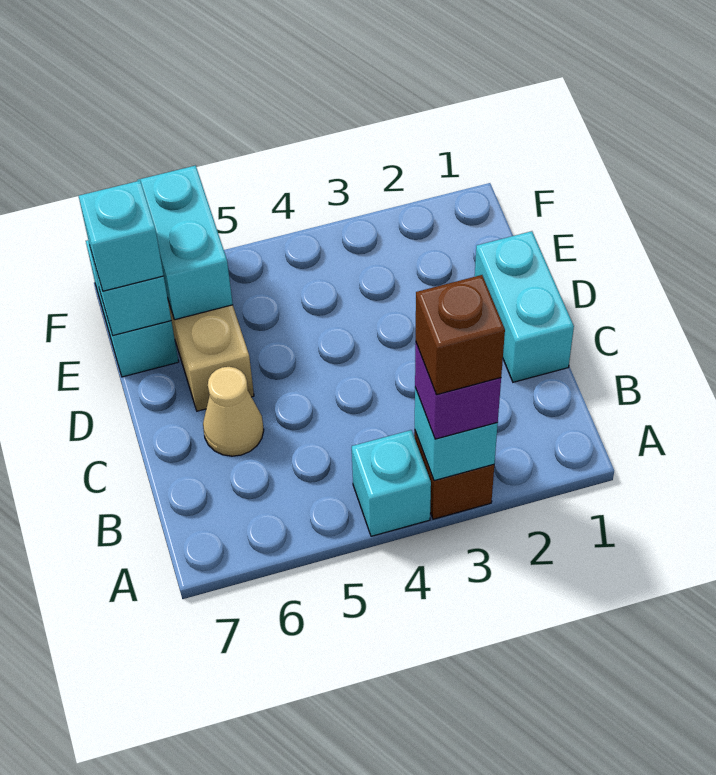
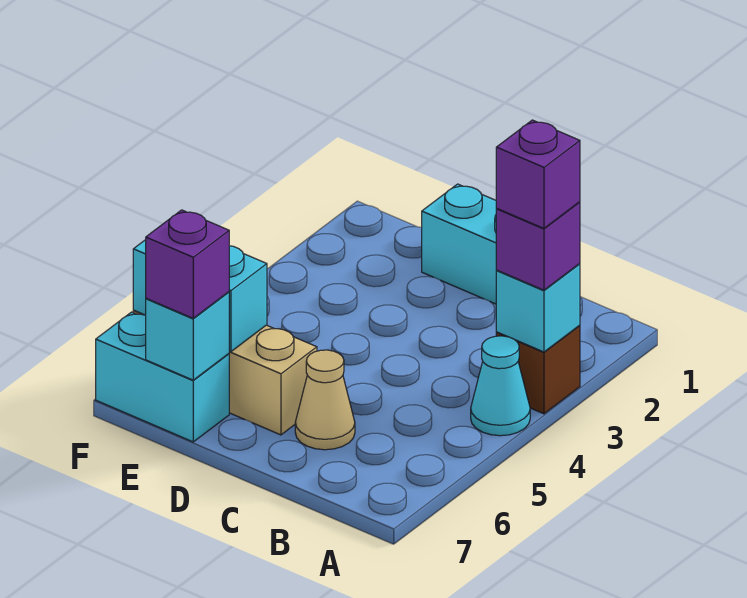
brown 1x1 brick [416,275,505,395] -> purple 1x1 brick [496,120,580,228]
cyan 1x1 brick [352,430,431,536] -> cyan 1x1 cone [471,336,530,436]
cyan 1x1 brick [79,181,164,291] -> purple 1x1 brick [146,210,229,318]

